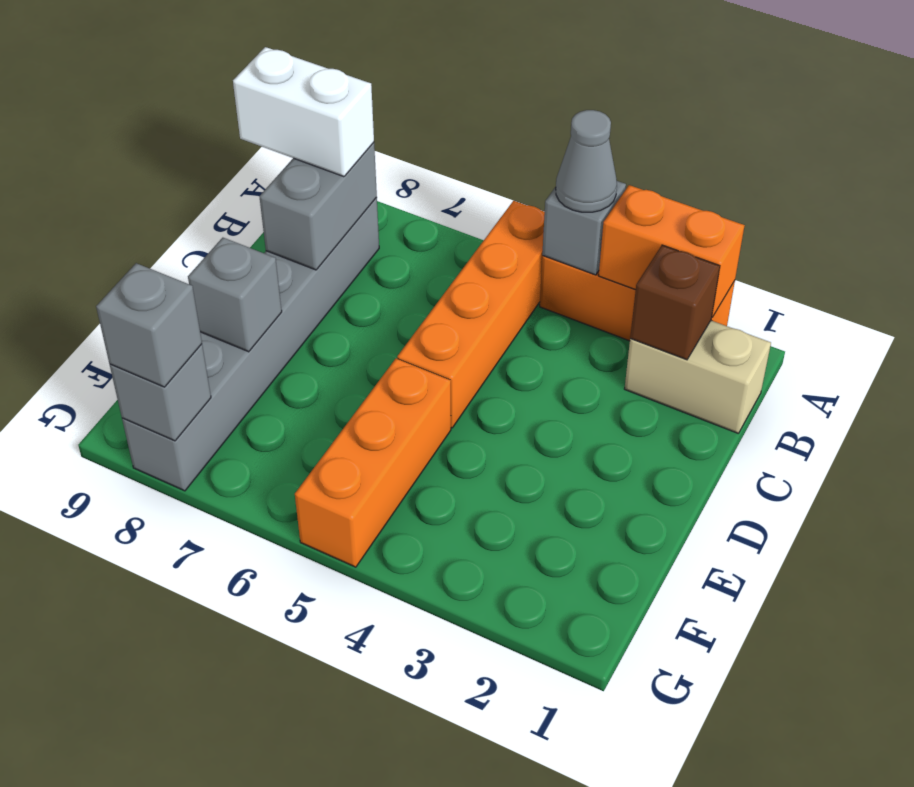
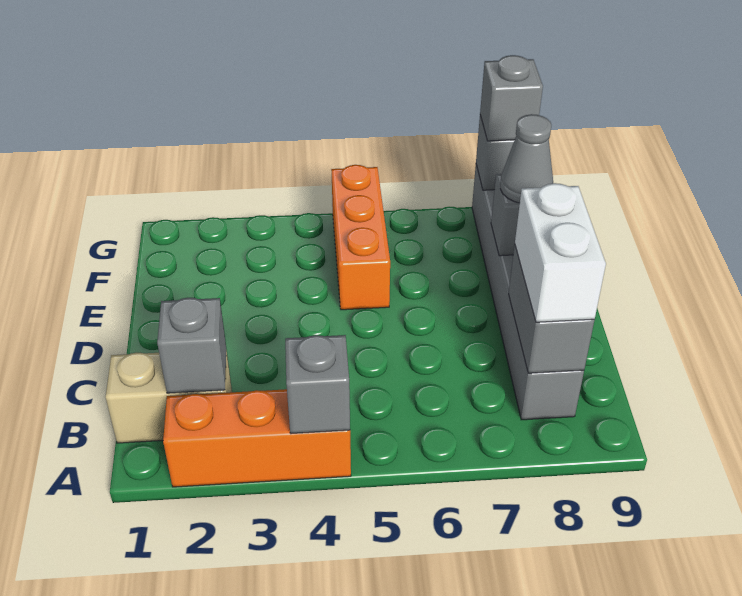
orange 1x2 brick [599,185,745,317] -> none
grey 1x1 cone [556,110,617,212] -> grey 1x1 cone moved to [500,114,553,203]
orange 1x4 brick [397,201,545,428] -> none
brown 1x1 brick [630,245,720,360] -> grey 1x1 brick [157,298,226,393]
white 1x2 brick [233,47,374,177] -> white 1x2 brick turned to [515,183,606,322]

